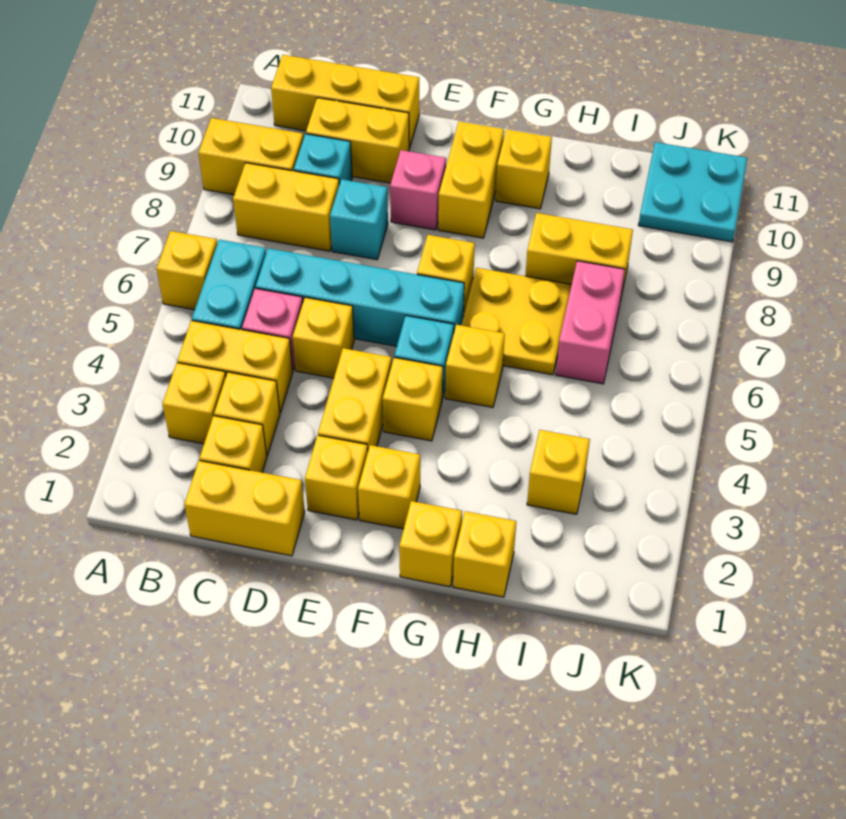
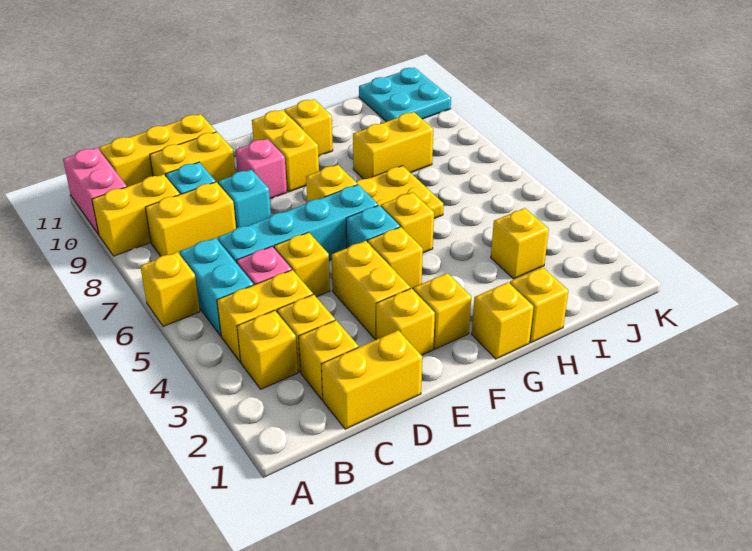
pink 1x2 brick [556,261,625,384] -> pink 1x2 brick moved to [63,148,127,235]

